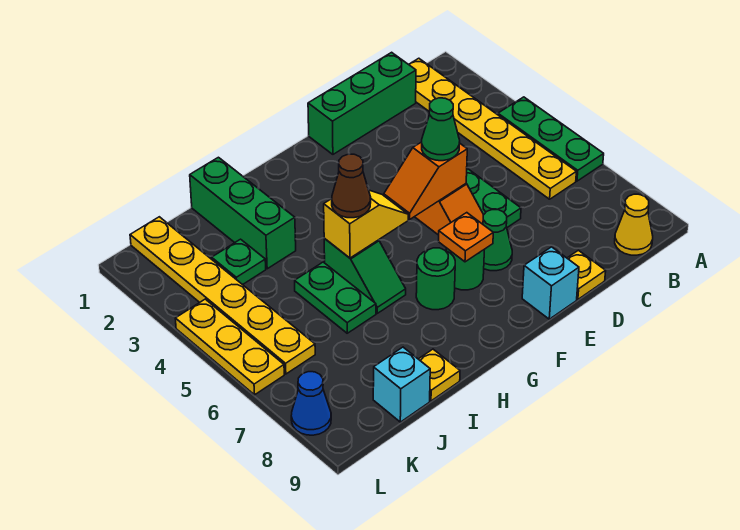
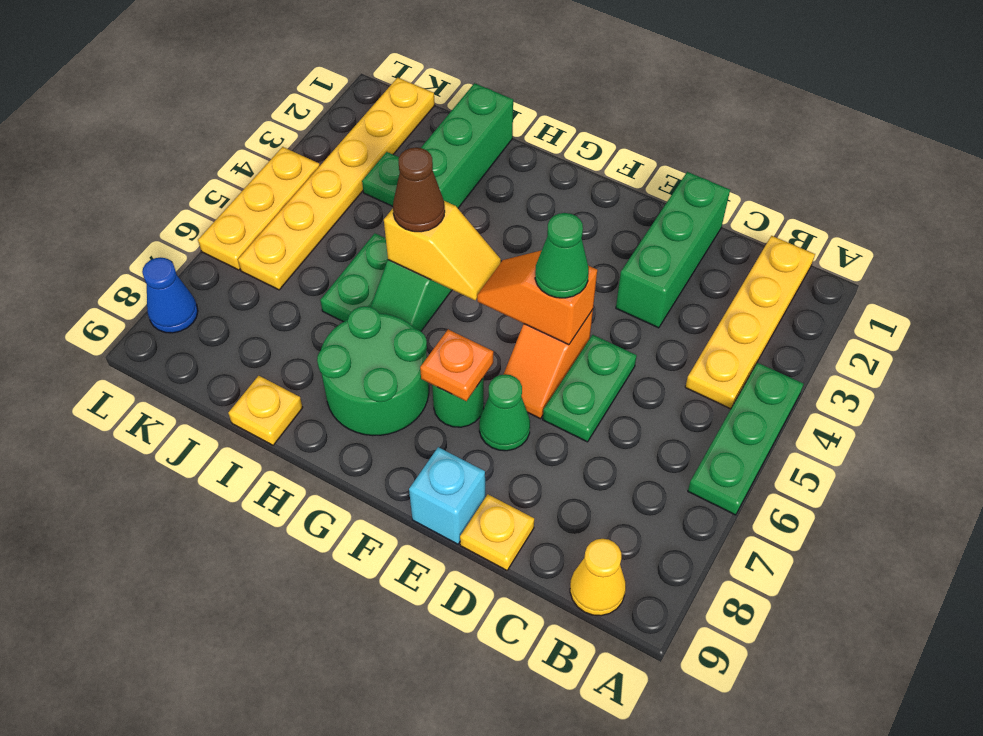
yellow 1x6 plate [409,58,576,199] -> yellow 1x4 plate [685,236,815,409]
green 1x3 brick [308,52,416,154] -> green 1x3 brick turned to [616,172,730,328]
green 1x1 round brick [416,248,455,310] -> green 2x2 round brick [317,306,429,436]
cyan 1x1 brick [373,347,430,422] -> none

